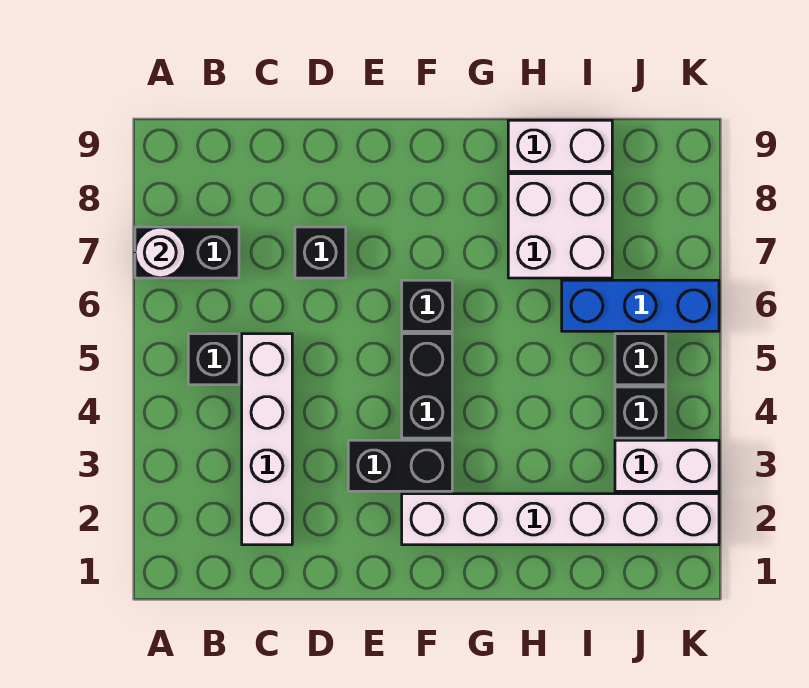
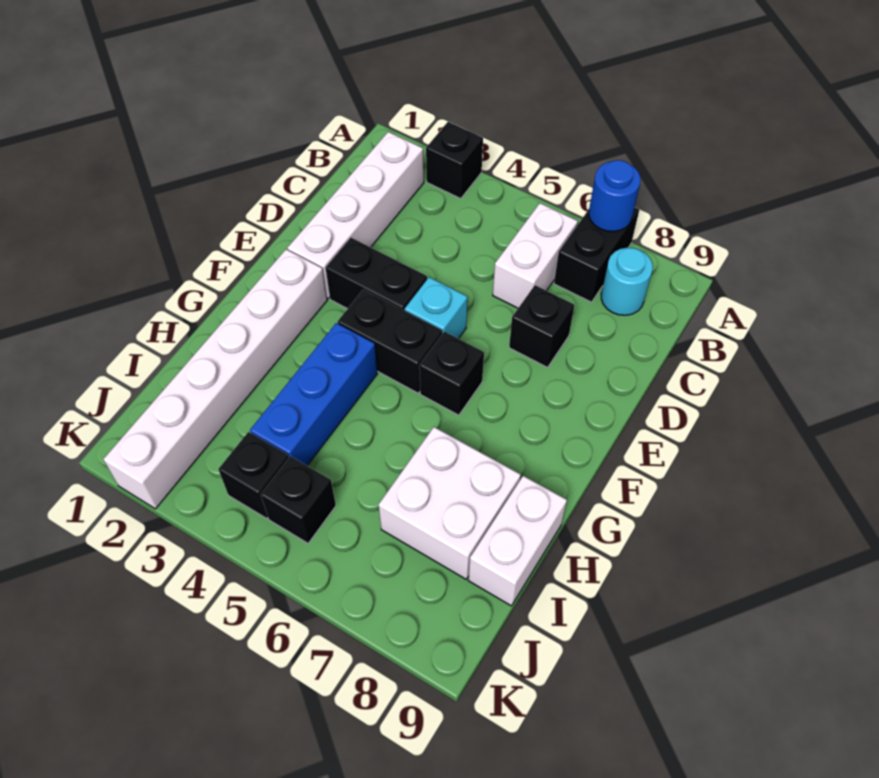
white 1x1 round brick [135,227,186,278] -> blue 1x1 round brick [589,160,640,232]
black 1x1 brick [188,334,239,385] -> black 1x1 brick moved to [426,122,483,199]
none -> cyan 1x1 round brick [601,248,653,315]
white 1x4 brick [242,334,292,545] -> white 1x4 brick turned to [287,132,424,298]
black 1x2 brick [348,440,452,491] -> black 1x2 brick turned to [326,238,427,311]
none -> cyan 1x1 brick [405,277,468,339]
blue 1x3 brick [562,280,719,331] -> blue 1x3 brick moved to [250,323,377,466]
white 1x2 brick [615,440,719,491] -> white 1x2 brick moved to [493,203,578,308]

